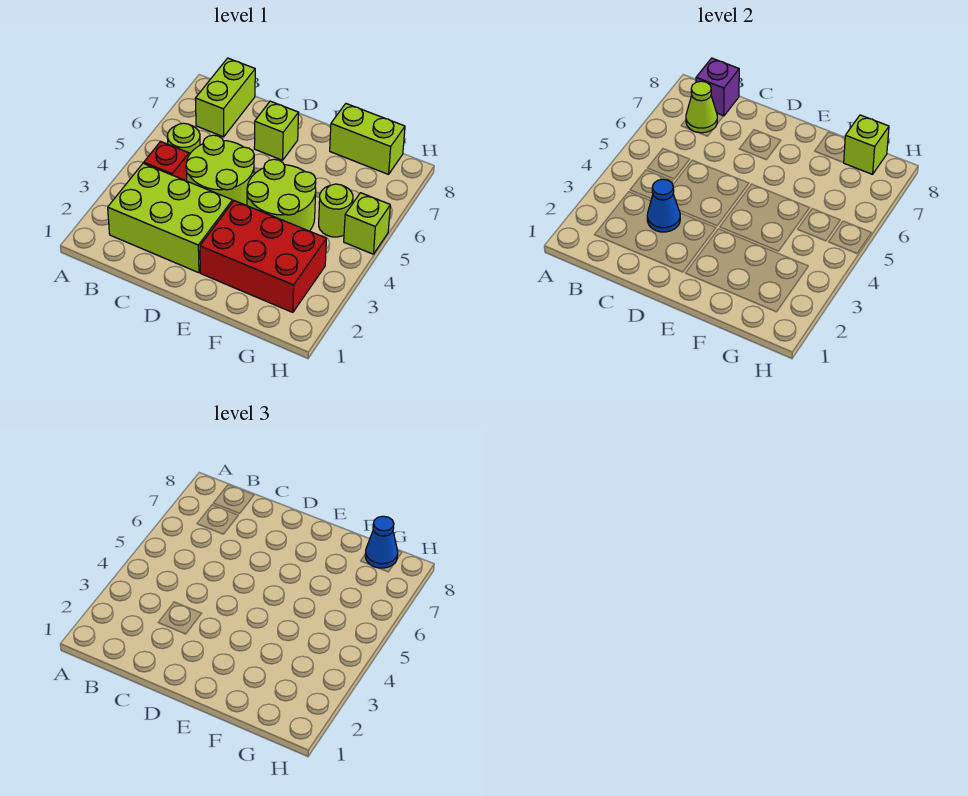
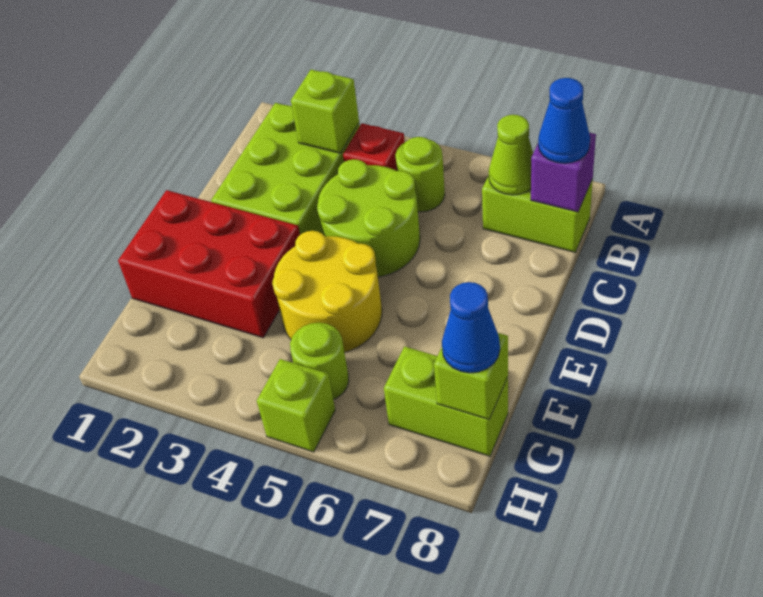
blue 1x1 cone [647,179,680,232] -> blue 1x1 cone moved to [538,78,590,163]
lime 1x1 brick [254,101,299,160] -> lime 1x1 brick moved to [291,70,359,153]
red 2x3 brick [200,201,326,312] -> red 2x3 brick turned to [118,190,300,338]
lime 2x2 round brick [247,159,316,231] -> yellow 2x2 round brick [272,231,382,352]
lime 1x2 brick [330,104,405,174] -> lime 1x2 brick turned to [384,346,508,456]

